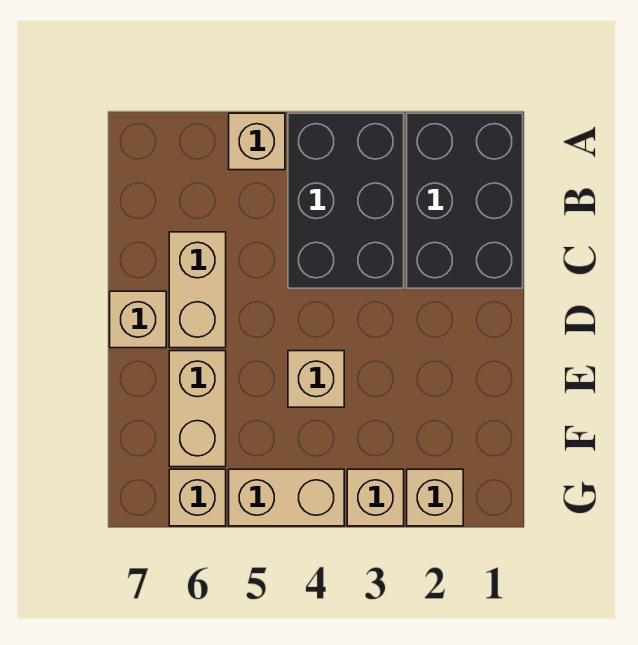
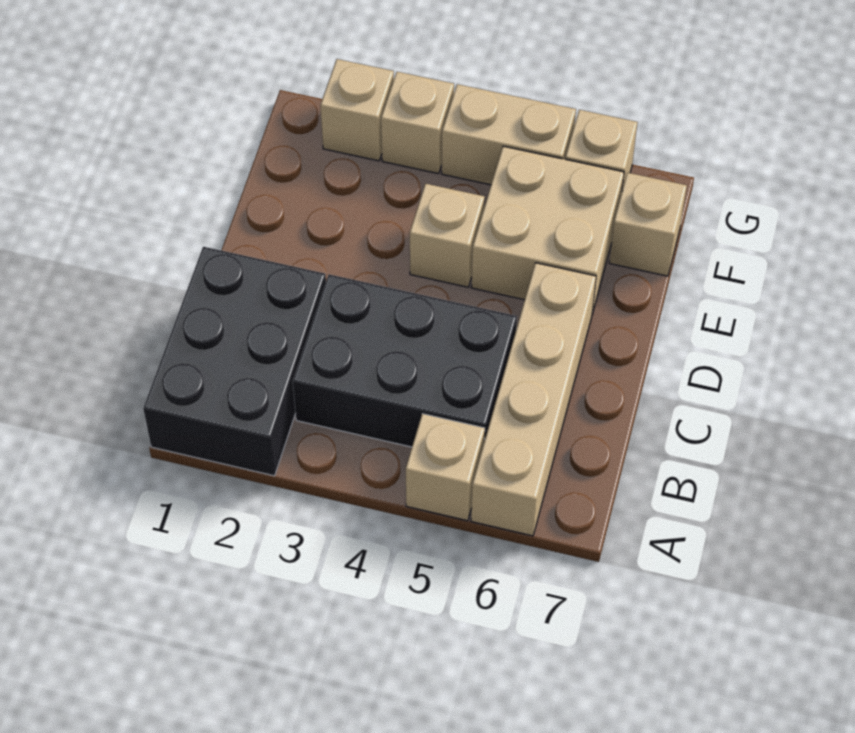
black 2x3 brick [288,113,404,288] -> black 2x3 brick turned to [293,274,517,447]
tan 1x2 brick [169,232,226,348] -> tan 1x4 brick [471,263,596,536]
tan 1x1 brick [110,291,166,348] -> tan 1x1 brick moved to [609,173,687,276]
tan 1x2 brick [169,351,226,467] -> tan 2x2 brick [471,146,624,314]

